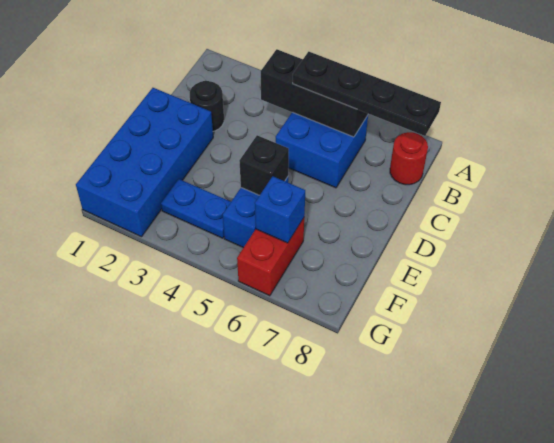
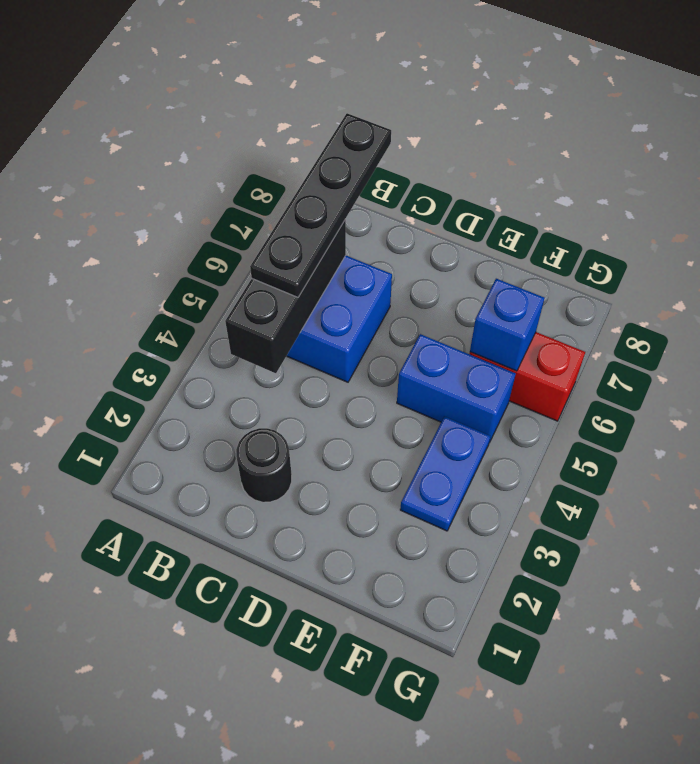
red 1x1 round brick [390,132,428,185] -> none
blue 2x4 brick [76,88,213,237] -> none
black 1x1 brick [240,135,289,195] -> none

